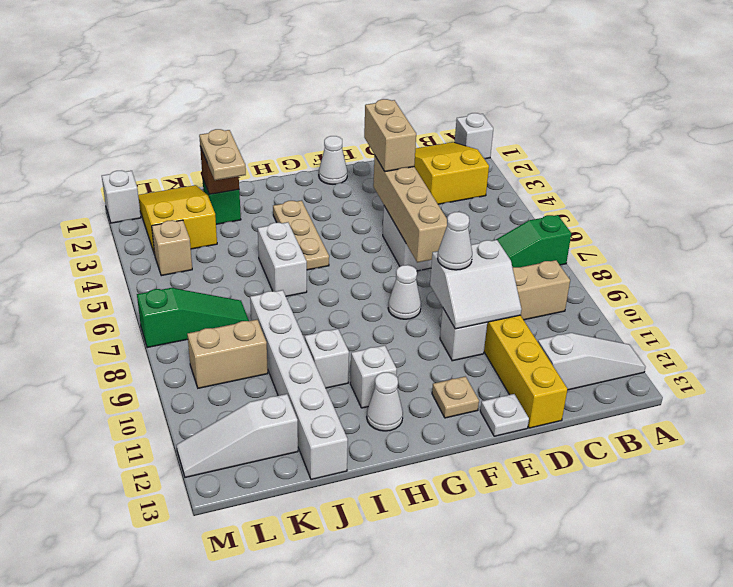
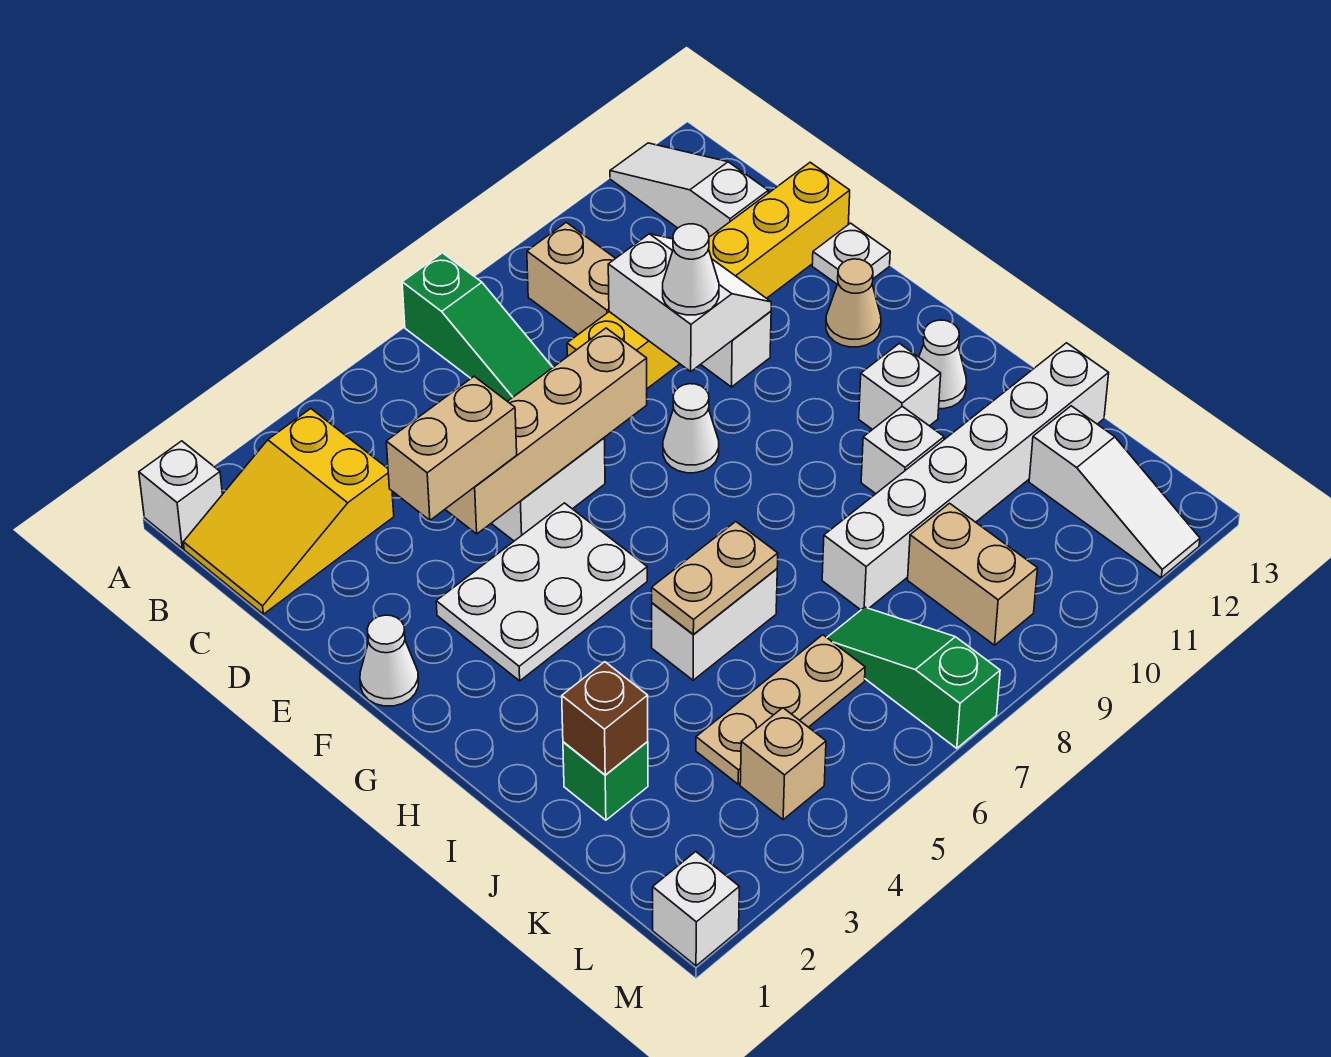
none -> white 2x3 plate [436,503,647,681]
tan 1x1 plate [432,376,479,418] -> tan 1x1 cone [826,259,881,347]
tan 1x3 plate [273,200,329,270] -> tan 1x3 plate moved to [696,635,865,784]
tan 1x2 plate [199,129,246,180] -> tan 1x2 plate moved to [652,522,778,634]
yellow 2x3 slope [138,185,217,255] -> none

